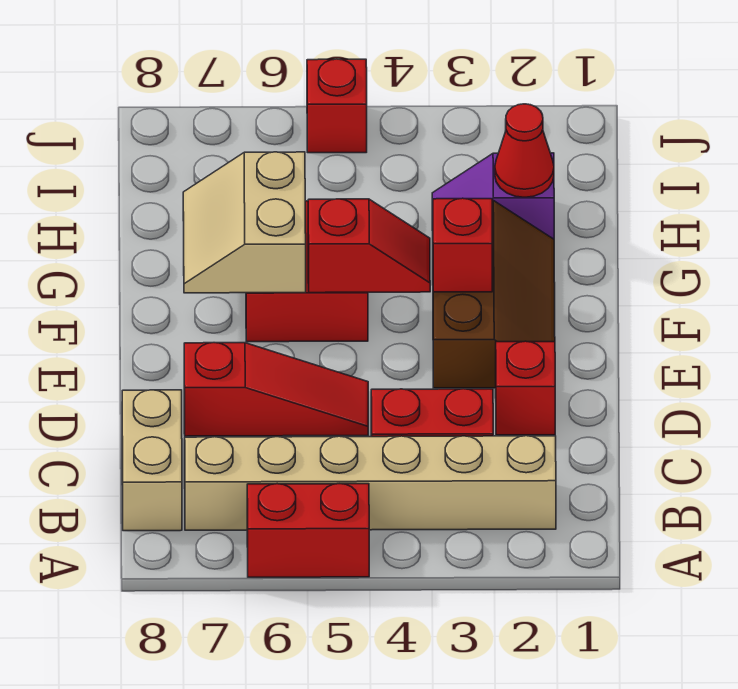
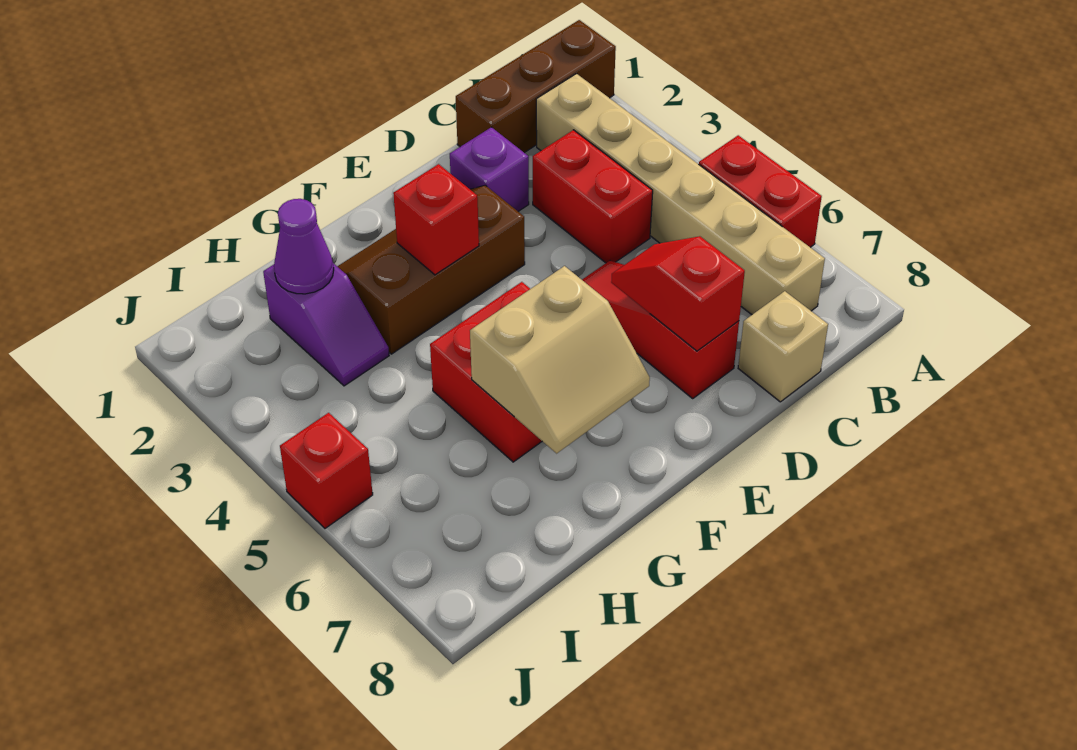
none -> brown 1x3 brick [456,20,616,153]
tan 1x2 brick [122,390,182,531] -> tan 1x1 brick [738,291,828,402]
red 1x1 brick [496,341,555,435] -> purple 1x1 brick [450,127,529,211]
red 1x2 slope [308,199,430,293] -> red 1x2 slope moved to [611,236,745,351]
red 1x1 cone [495,104,554,197] -> purple 1x1 cone [274,199,334,294]

